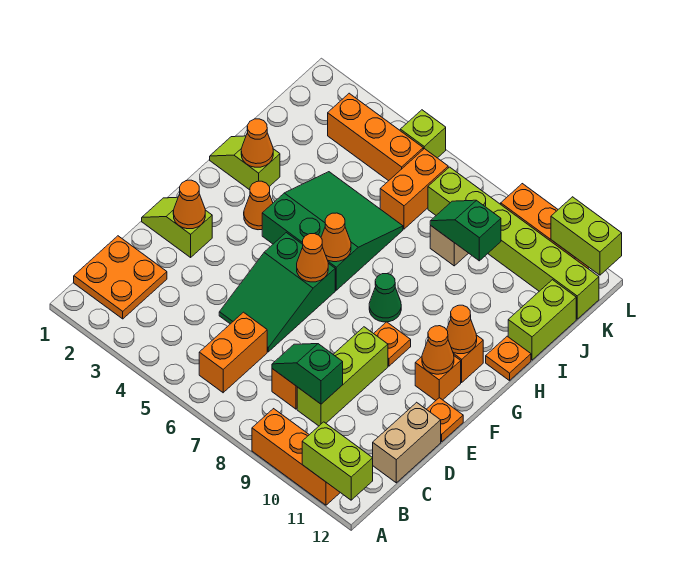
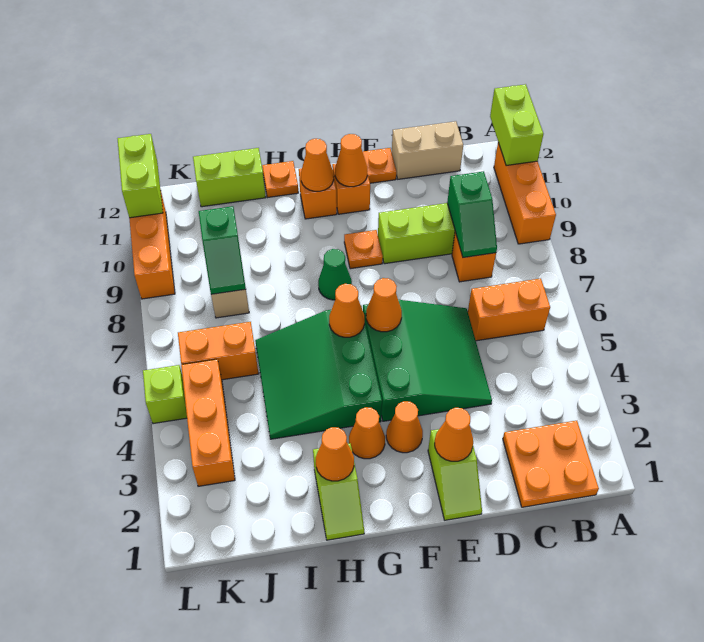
green 2x3 slope [219,233,335,352] -> green 3x3 slope [363,300,492,421]
none -> orange 1x1 cone [386,401,423,453]
lime 1x6 brick [428,167,599,319] -> none

